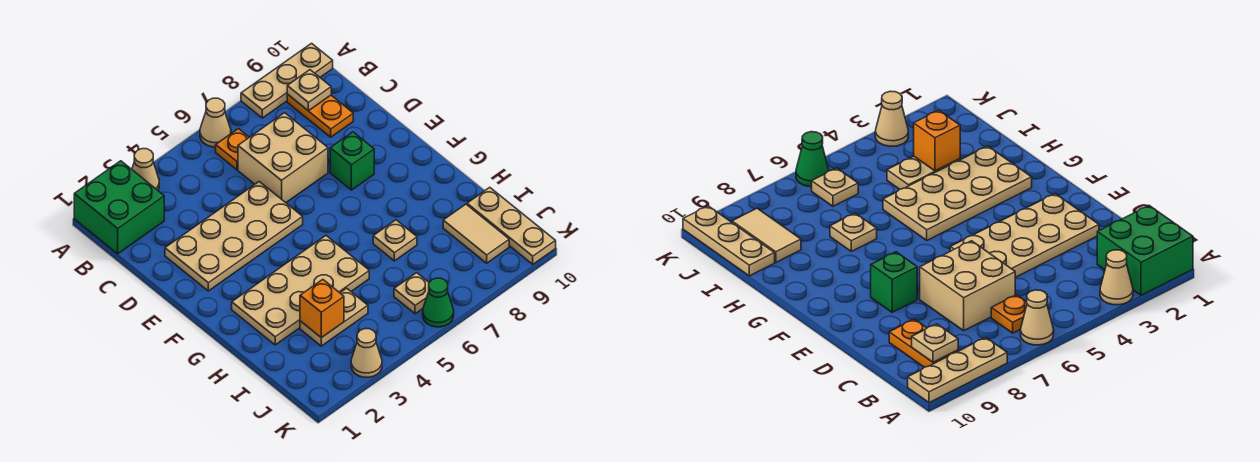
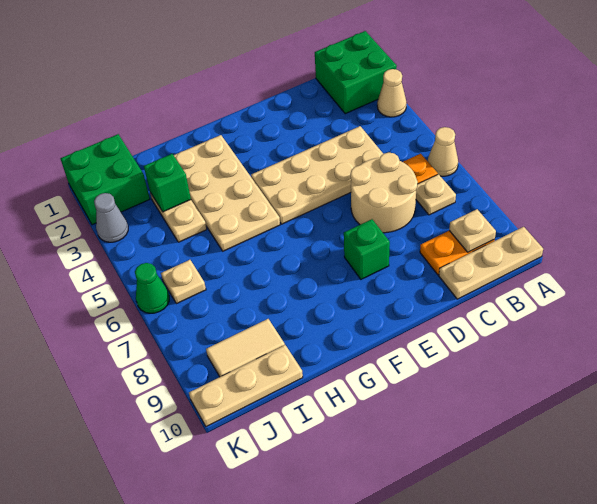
tan 1x3 plate [241,43,333,118] -> tan 1x3 plate turned to [439,227,543,299]
tan 2x2 brick [238,113,328,203] -> tan 2x2 round brick [350,153,418,233]
tan 2x4 plate [165,182,303,291] -> tan 2x4 plate turned to [251,126,383,224]
tan 1x1 plate [373,220,417,261] -> tan 1x1 plate moved to [416,174,456,215]
orange 1x1 brick [300,280,344,338] -> green 1x1 brick [144,154,191,212]
none -> green 2x2 brick [60,134,150,225]
tan 1x1 cone [351,329,382,377] -> grey 1x1 cone [94,193,128,242]

